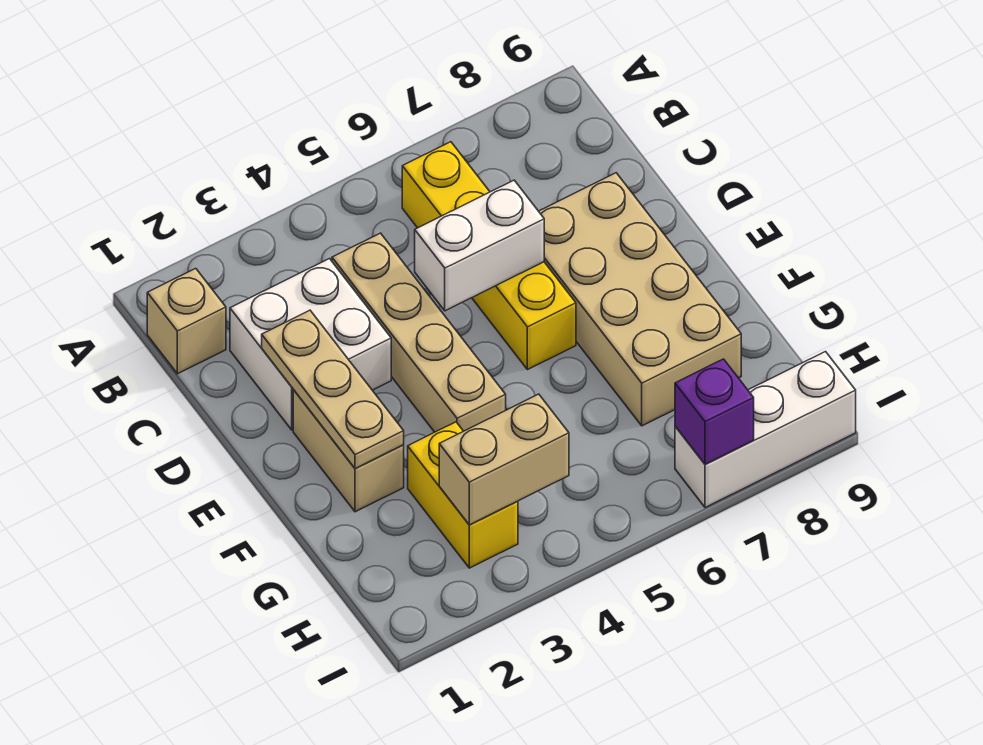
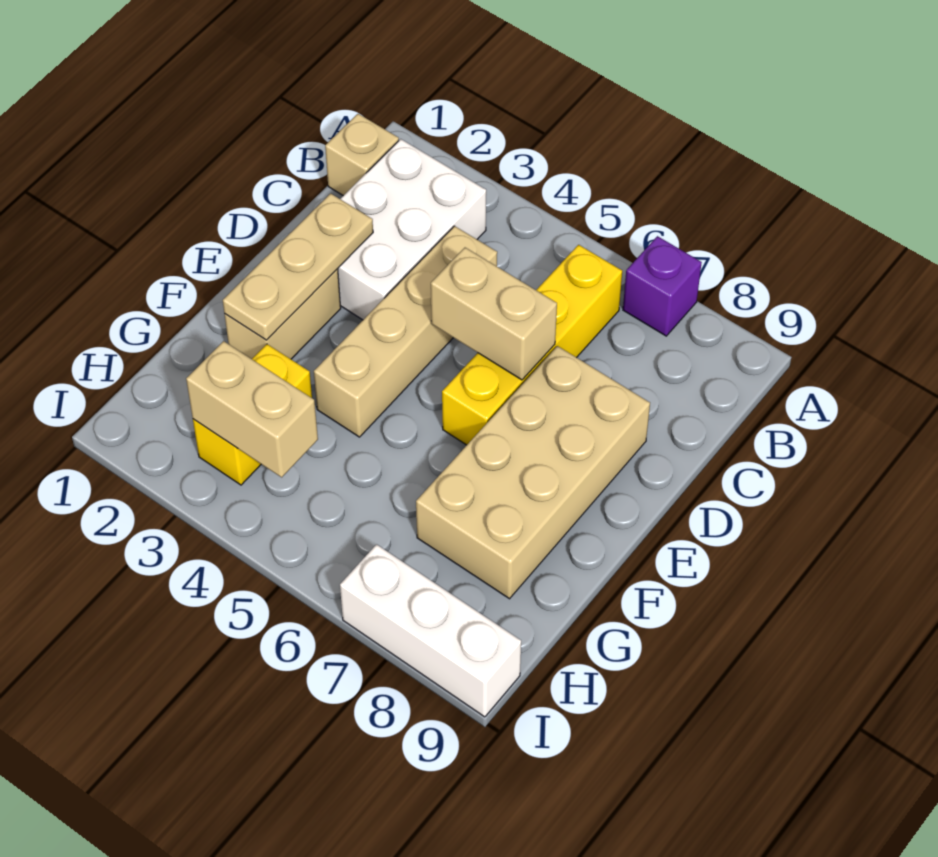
white 2x2 brick [230,259,391,430] -> white 2x3 brick [338,139,486,320]
white 1x2 brick [415,180,544,311] -> tan 1x2 brick [431,248,557,380]
purple 1x1 brick [675,359,754,465] -> purple 1x1 brick moved to [623,236,702,336]

